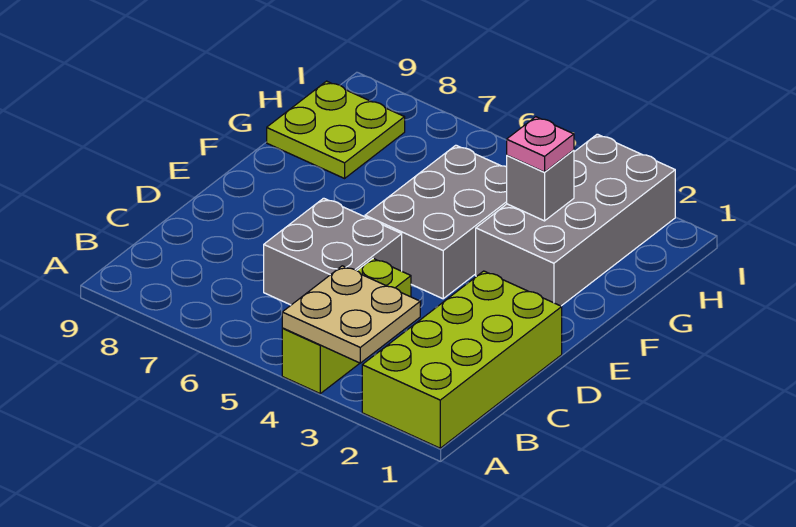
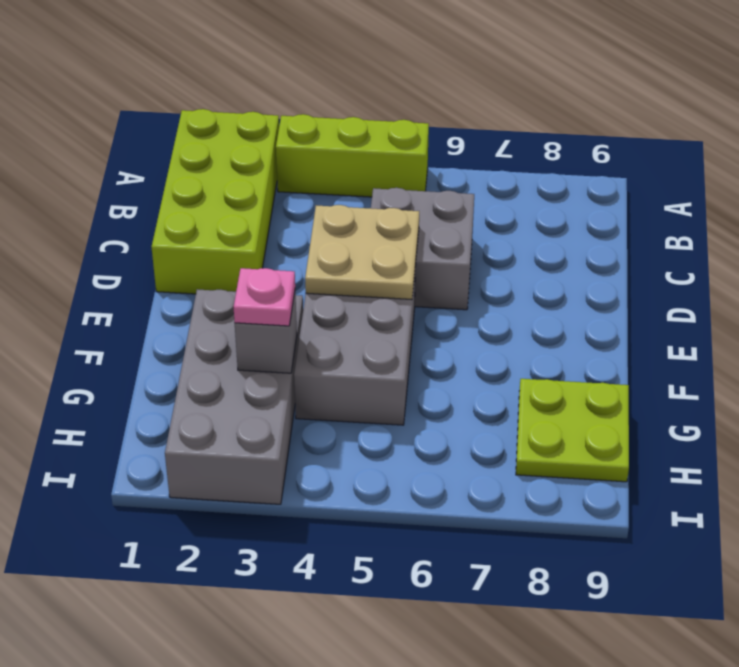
tan 2x2 plate [282,266,420,363] -> tan 2x2 plate moved to [305,205,419,299]
lime 1x3 brick [282,259,411,393] -> lime 1x3 brick turned to [276,114,429,197]

